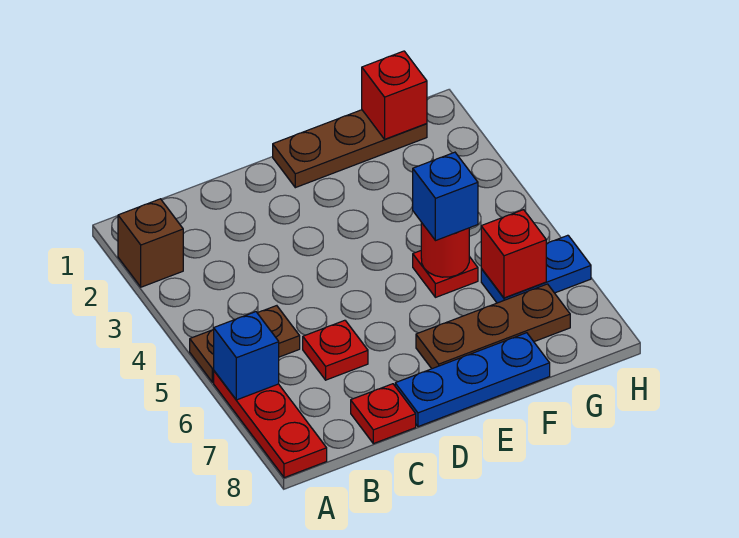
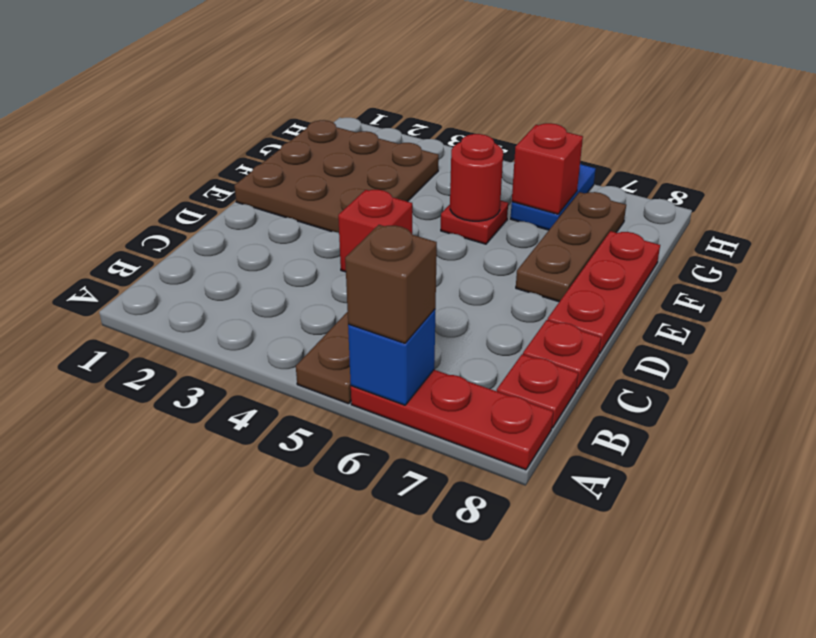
brown 1x1 brick [118,199,183,287] -> brown 1x1 brick moved to [345,225,437,343]
red 1x1 plate [303,320,368,380] -> red 1x1 plate moved to [497,354,578,428]
blue 1x3 plate [395,333,550,427] -> red 1x3 plate [548,231,660,354]
brown 1x3 plate [273,110,427,188] -> brown 3x3 plate [234,120,439,233]
blue 1x1 brick [413,152,478,241] -> none
red 1x1 brick [362,51,427,139] -> red 1x1 brick moved to [338,190,412,272]

